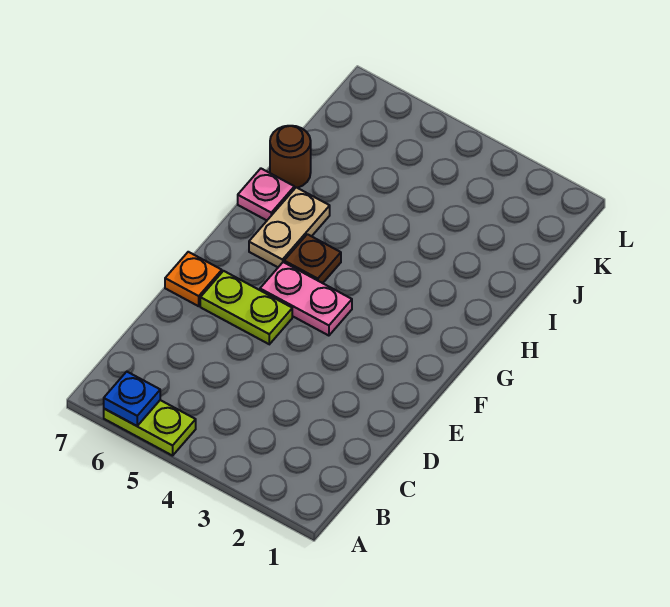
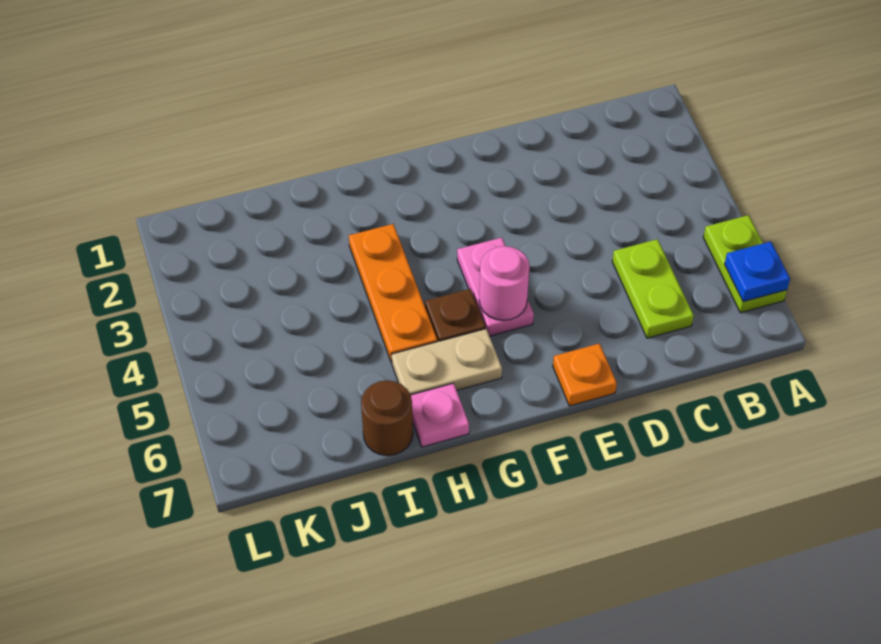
lime 1x2 plate [200,271,292,344] -> lime 1x2 plate moved to [612,239,694,338]
none -> pink 1x1 round brick [479,246,530,320]
none -> orange 1x3 plate [349,224,437,362]

